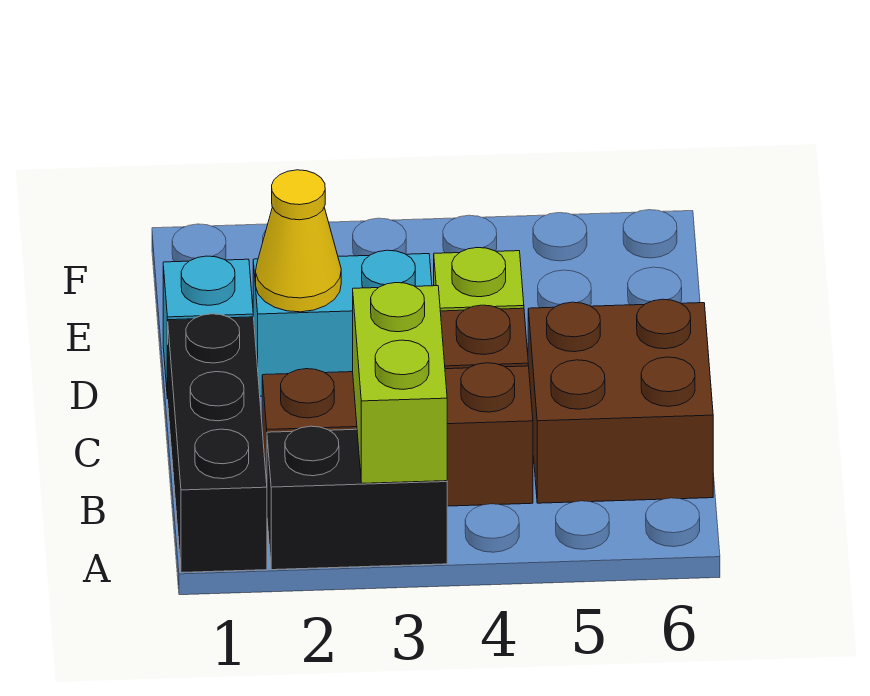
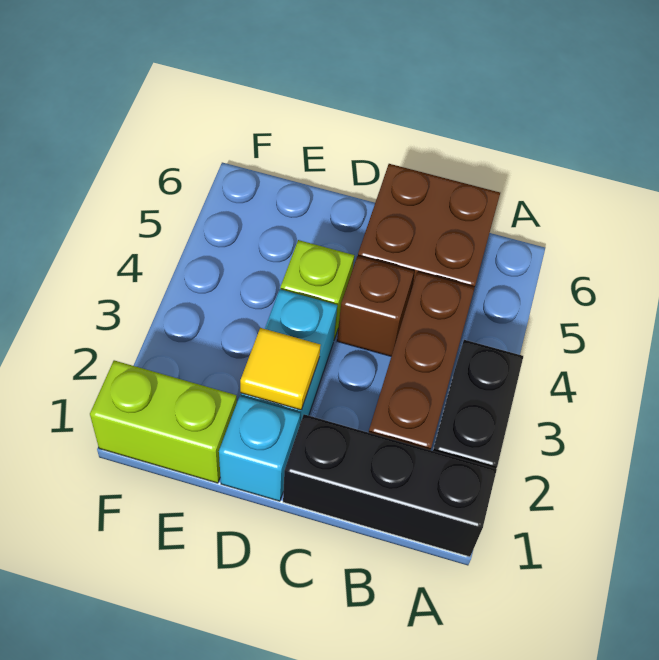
lime 1x2 brick [353,283,447,483] -> lime 1x2 brick moved to [90,360,237,483]
yellow 1x1 cone [256,170,341,312] -> yellow 1x1 tile [240,328,321,410]

